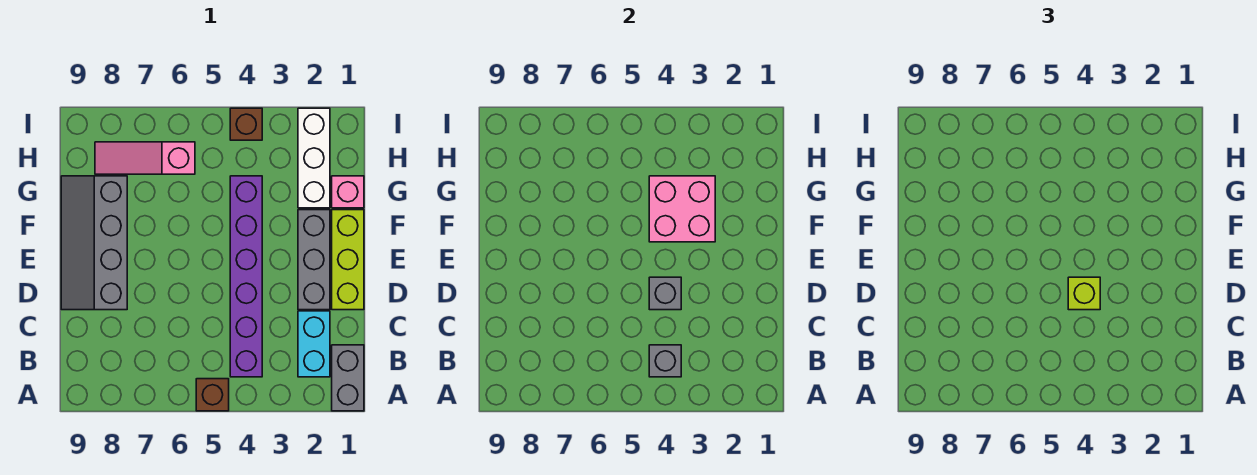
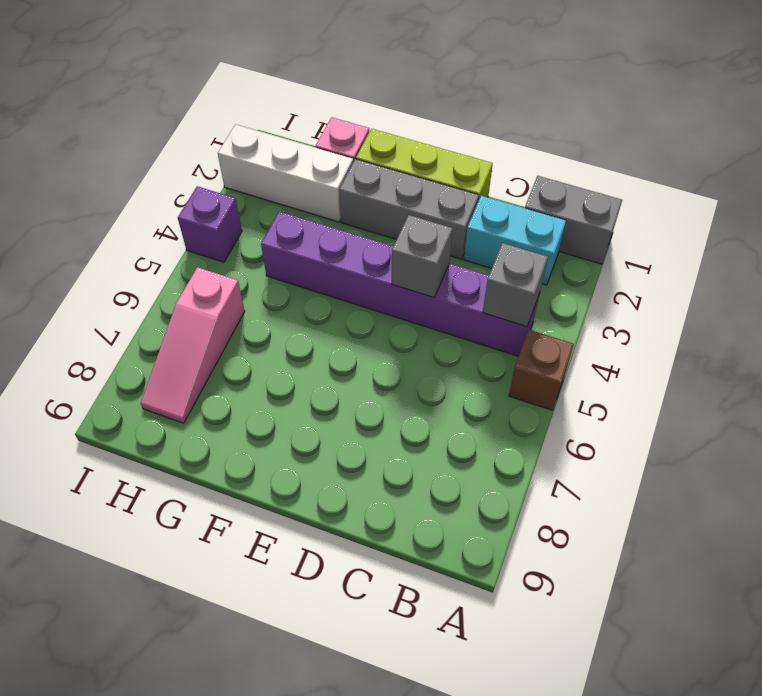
lime 1x1 brick [1068,277,1100,310] -> none
grey 2x4 slope [61,176,127,310] -> none
pink 2x2 brick [649,176,715,242] -> none
brown 1x1 brick [230,108,262,140] -> purple 1x1 brick [178,186,242,262]

